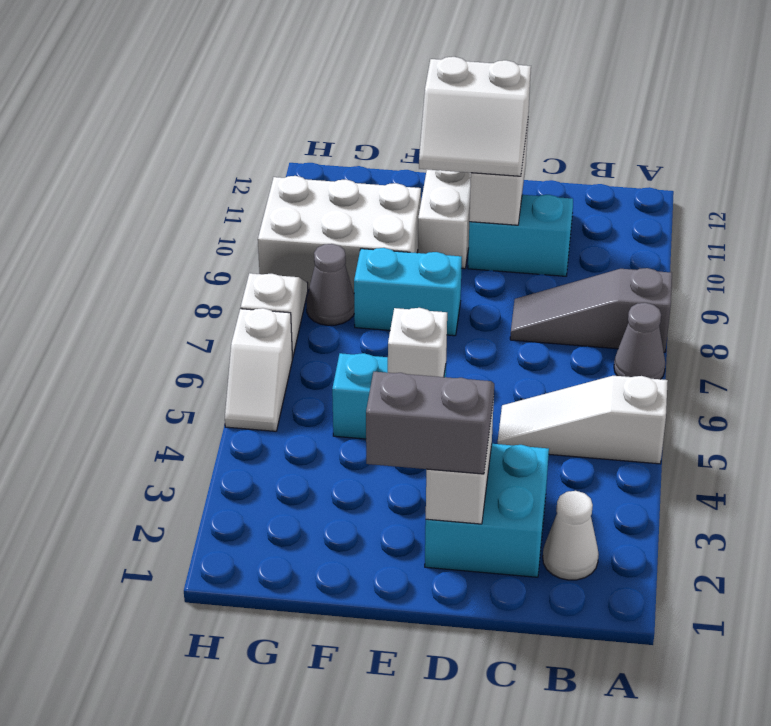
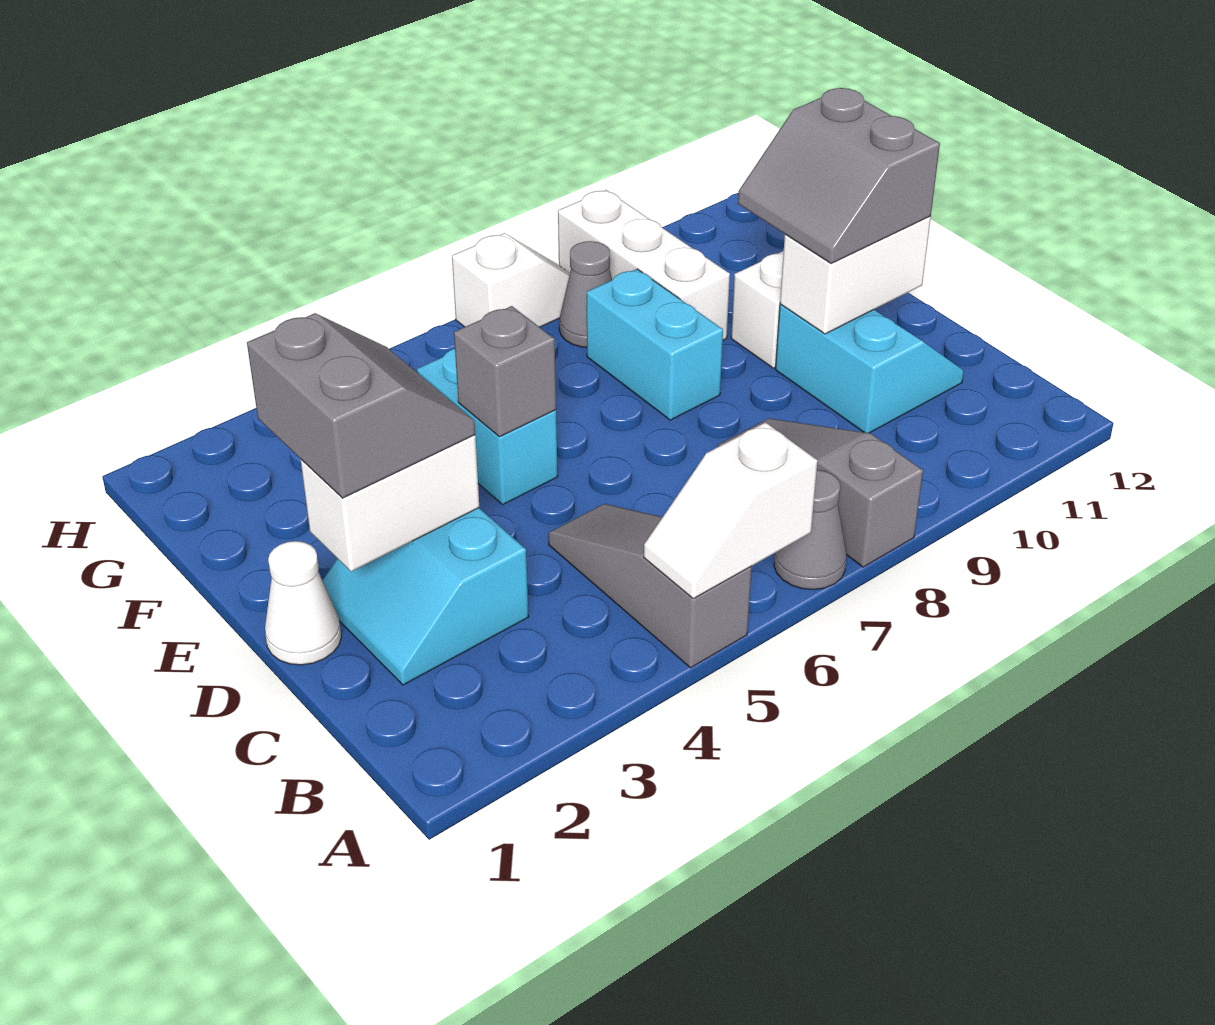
white 1x3 slope [498,376,668,464] -> grey 1x3 slope [548,504,752,668]
white 1x1 cone [543,491,599,580] -> white 1x1 cone moved to [265,541,341,665]
cyan 2x2 brick [425,444,549,577] -> cyan 2x2 slope [323,508,529,685]
white 2x2 slope [419,57,531,176] -> grey 2x2 slope [738,88,940,264]
white 1x1 brick [388,308,447,377] -> grey 1x1 brick [454,306,556,437]
white 2x3 brick [258,176,421,293] -> white 1x3 brick [558,190,730,340]
white 1x2 slope [225,308,293,431] -> white 1x2 slope moved to [644,422,818,599]

